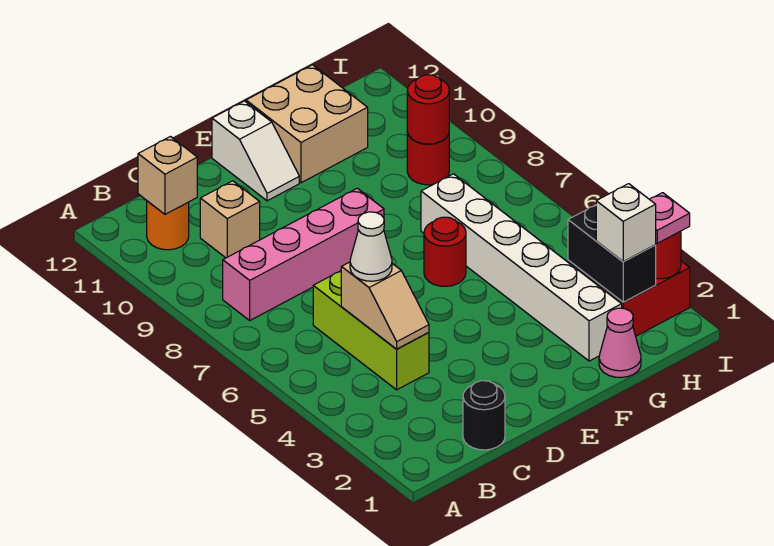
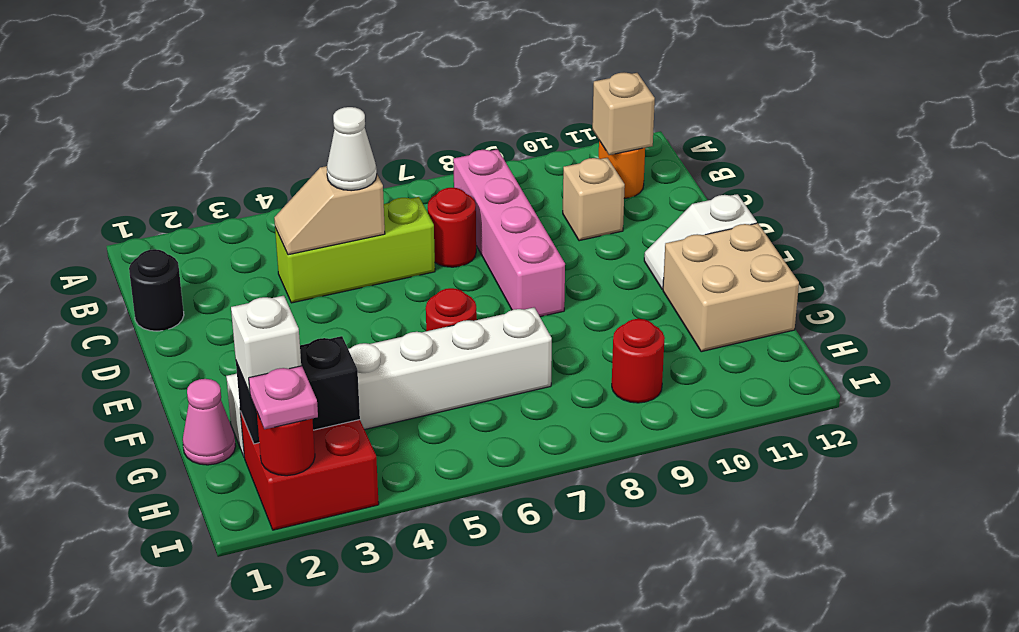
red 1x1 round brick [407,75,449,144] -> red 1x1 round brick moved to [428,188,476,267]

